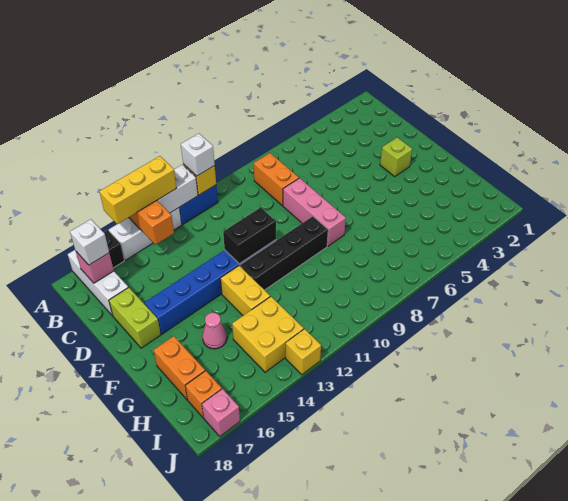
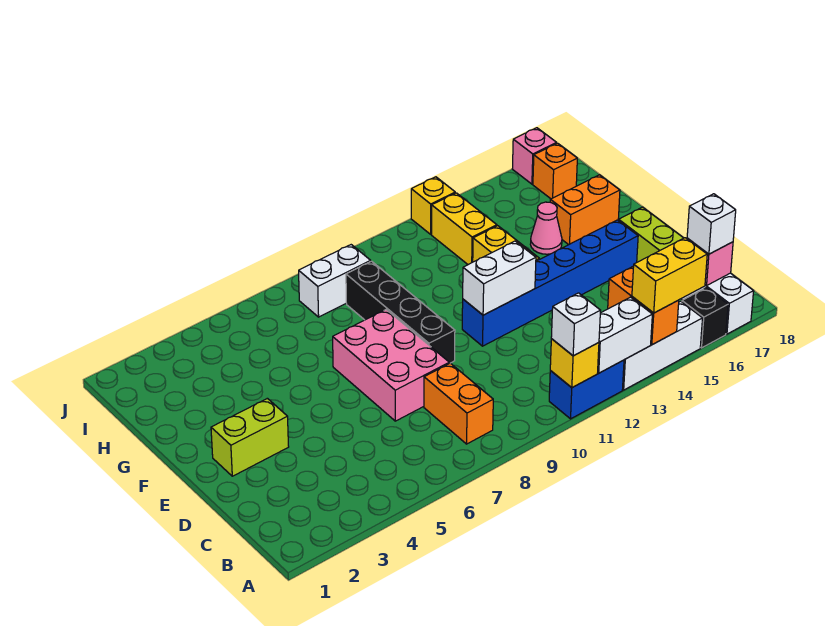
yellow 1x3 brick [99,156,177,224] -> yellow 1x2 brick [632,238,707,313]
pink 1x3 brick [283,178,346,246] -> pink 2x3 brick [333,310,449,421]
lime 1x1 brick [380,137,412,176] -> lime 1x2 brick [211,398,289,476]
black 1x2 brick [223,207,276,264] -> white 1x2 brick [463,241,536,315]
black 1x4 brick [240,216,328,290] -> black 1x4 brick turned to [346,261,455,363]
orange 1x2 brick [154,336,205,400] -> orange 1x2 brick turned to [550,175,620,245]
yellow 2x2 brick [232,297,304,372] -> yellow 1x2 brick [432,193,497,265]
none -> white 1x2 brick [299,245,371,317]

